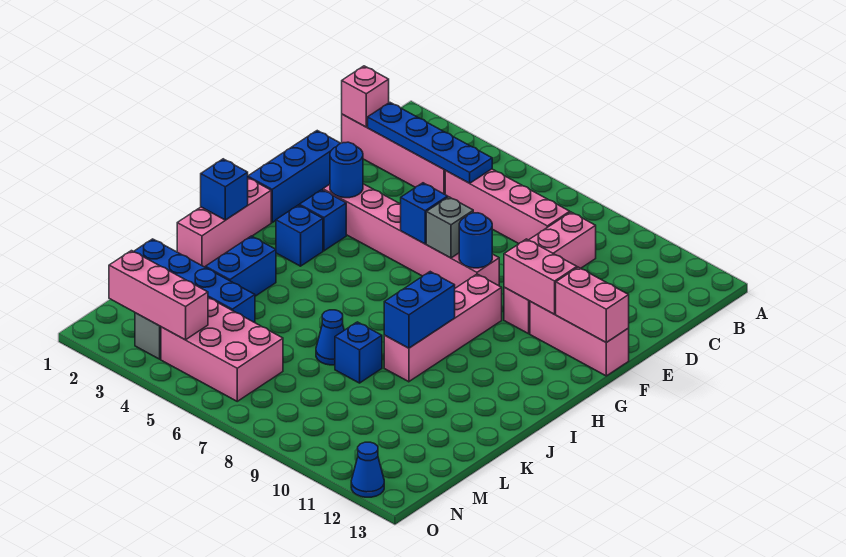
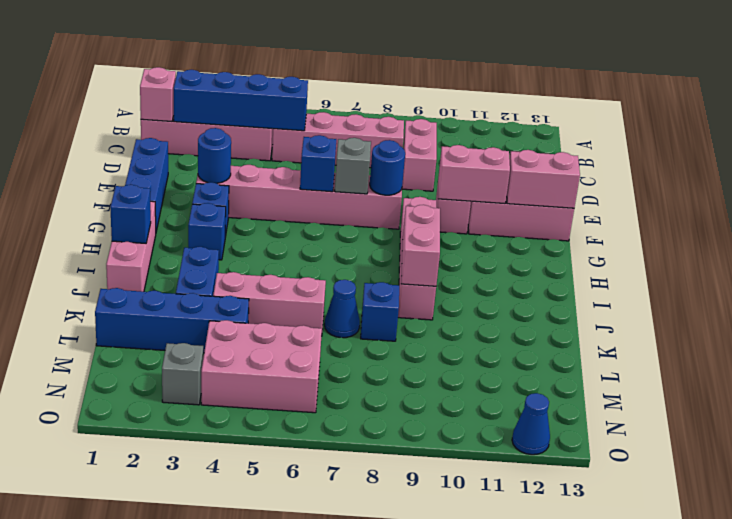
blue 1x4 plate [368,103,492,183] -> blue 1x4 brick [174,70,308,131]
blue 1x2 brick [384,272,455,348] -> pink 1x2 brick [401,205,440,286]
pink 1x3 brick [109,251,208,340] -> pink 1x3 brick moved to [213,272,326,336]

